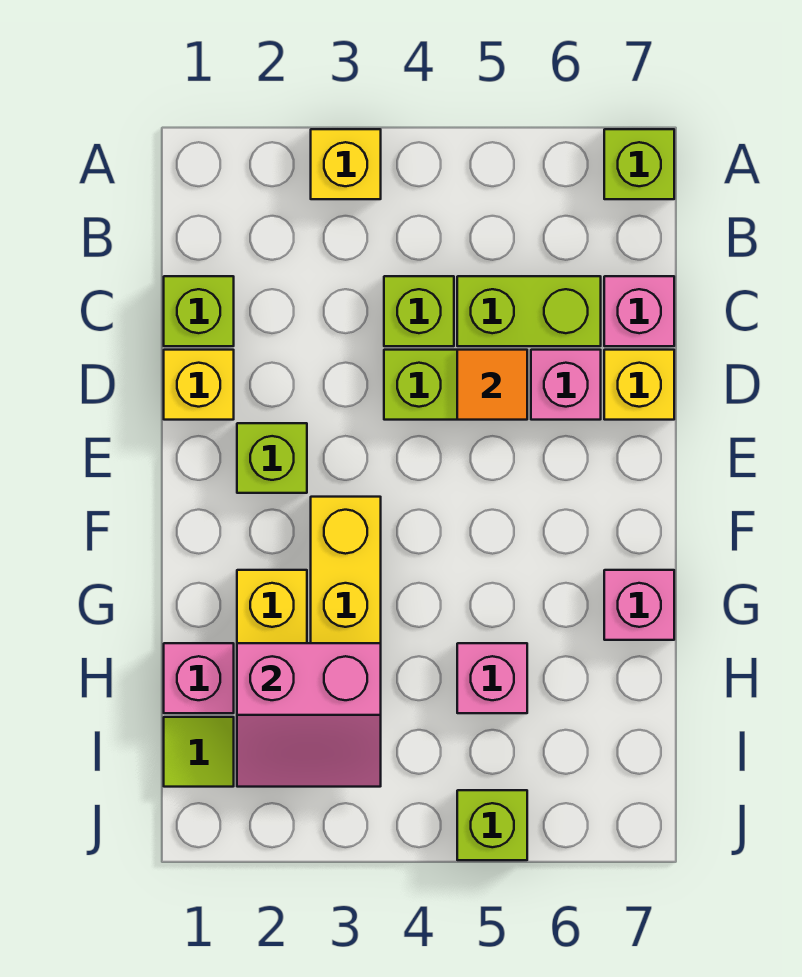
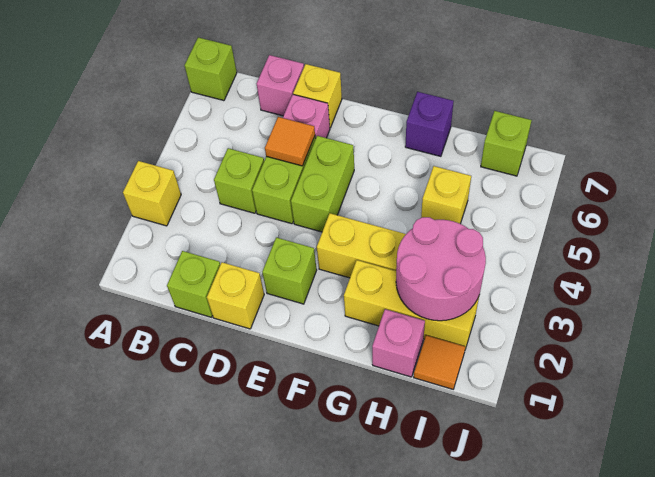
lime 1x2 brick [457,276,601,346] -> lime 1x2 brick moved to [291,136,354,232]
pink 1x1 brick [604,570,674,640] -> purple 1x1 brick [405,92,454,156]
pink 2x2 slope [237,643,381,787] -> pink 2x2 round brick [396,217,486,321]
pink 1x1 brick [457,643,527,713] -> yellow 1x1 brick [421,166,471,224]
lime 1x1 tile [164,717,234,787] -> orange 1x1 tile [414,335,465,389]
lime 1x1 brick [457,790,527,860] -> lime 1x1 brick moved to [481,111,532,176]

